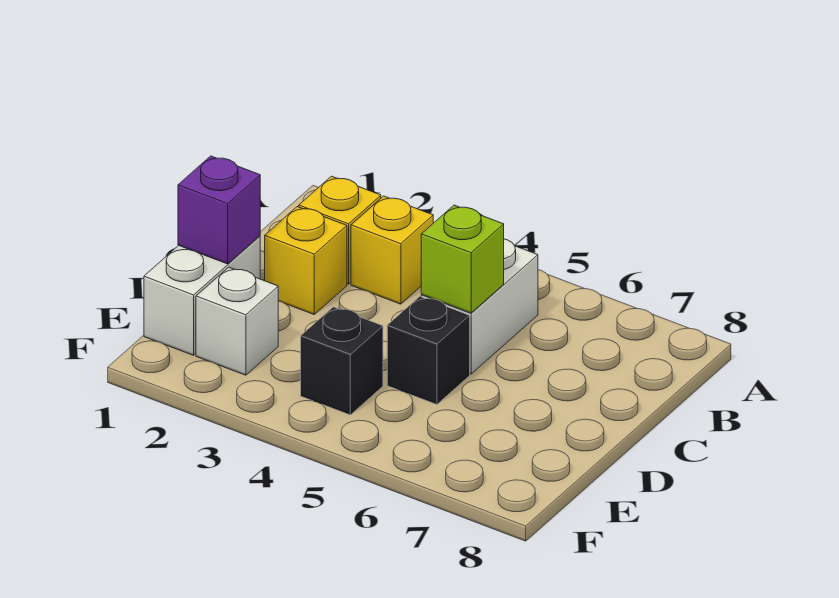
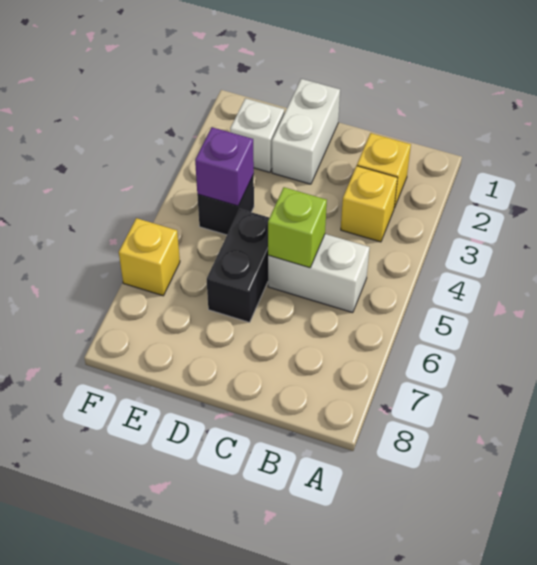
yellow 1x1 brick [265,207,347,314] -> yellow 1x1 brick moved to [119,218,180,296]
white 1x2 brick [144,236,260,355] -> white 1x2 brick turned to [272,79,340,184]
purple 1x1 brick [178,156,260,264] -> purple 1x1 brick moved to [195,127,254,206]
black 1x1 brick [387,297,470,404] -> black 1x2 brick [207,209,269,322]

